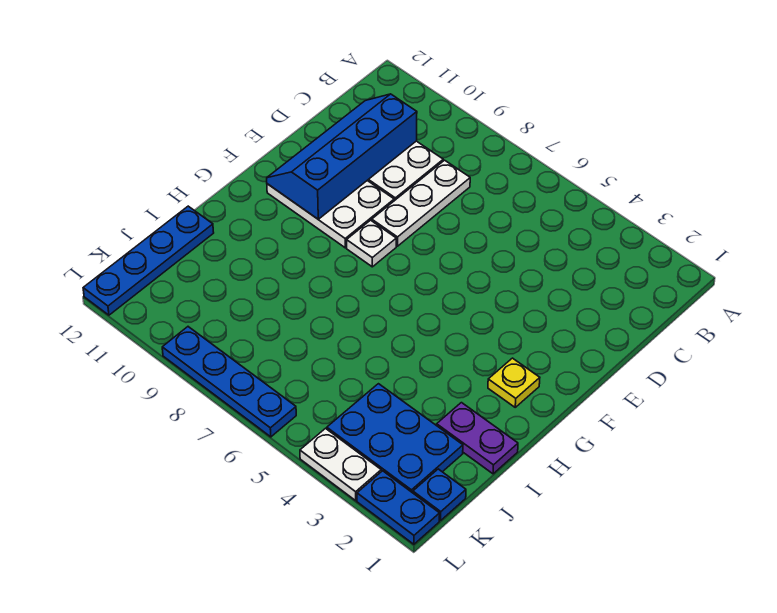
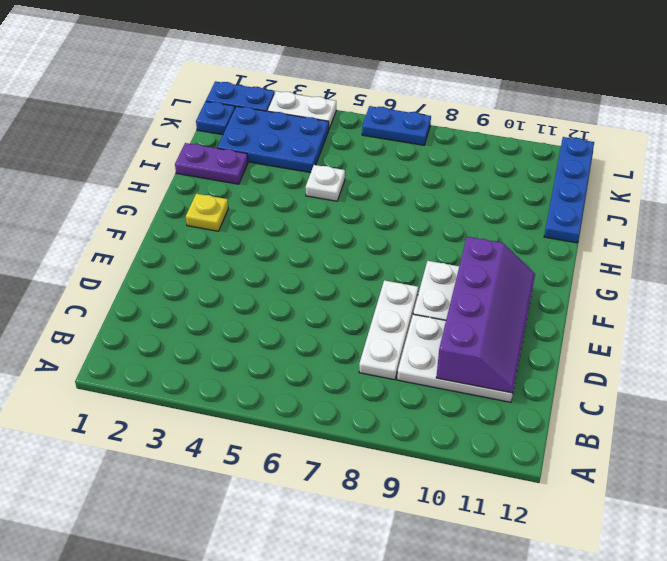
blue 2x4 slope [267,94,417,219] -> purple 2x4 slope [436,237,535,393]
white 1x1 plate [347,220,396,267] -> white 1x1 plate moved to [306,165,345,201]
blue 1x4 plate [162,327,296,437] -> blue 1x2 plate [362,106,431,145]

